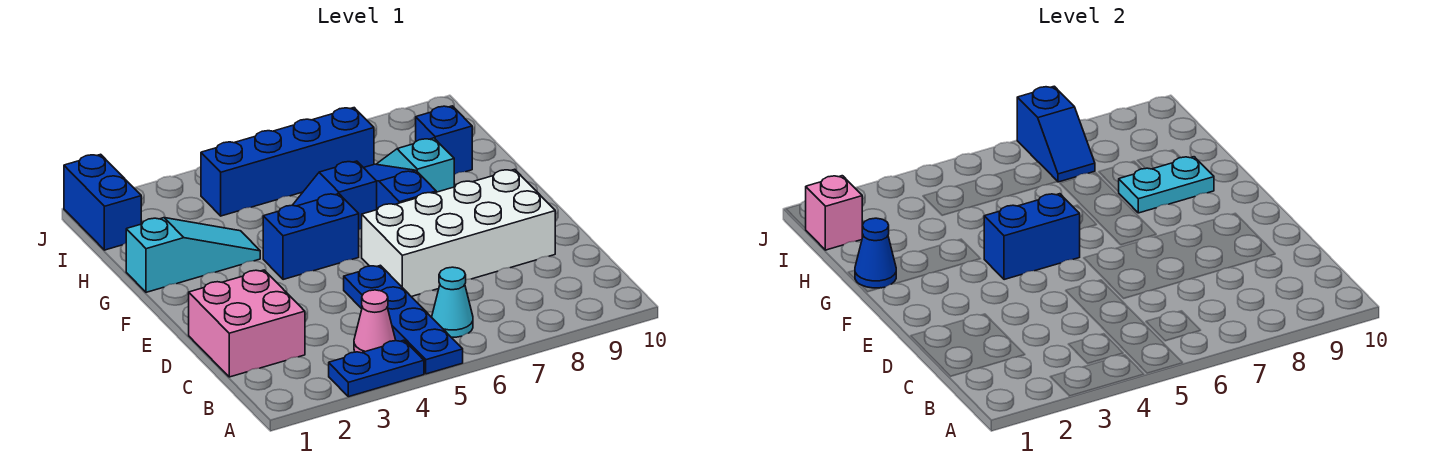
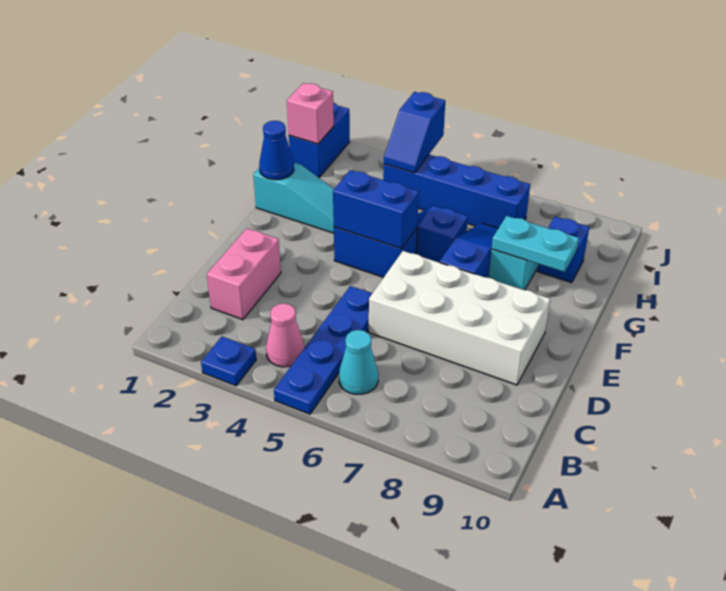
blue 1x2 plate [329,340,424,397] -> blue 1x1 plate [201,337,256,386]
pink 2x2 brick [189,270,305,377] -> pink 1x2 brick [207,228,281,320]
blue 1x2 slope [1017,86,1095,182] -> blue 1x2 slope moved to [384,92,445,173]

